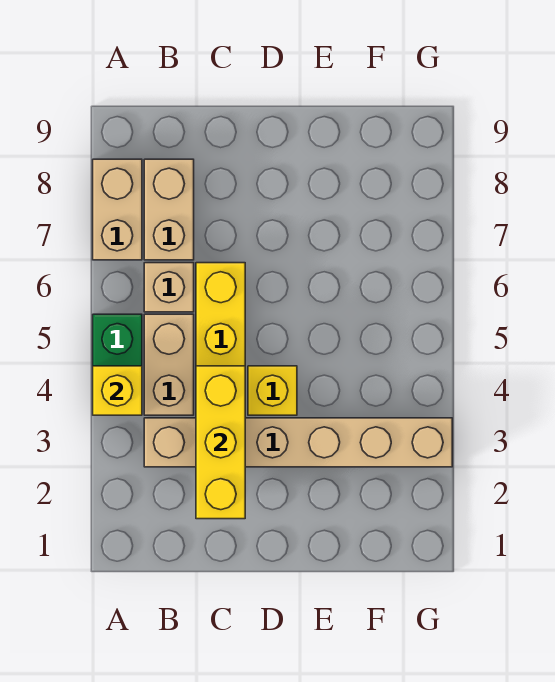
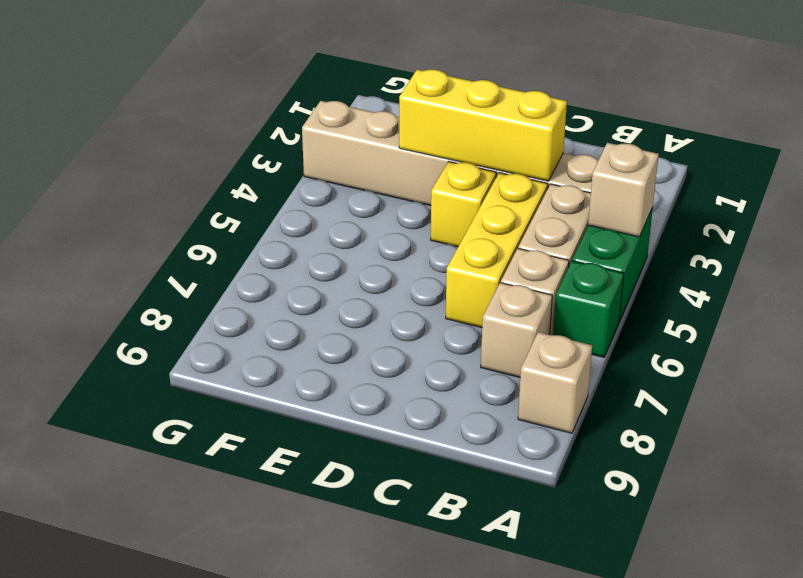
yellow 1x1 brick [93,366,142,415] -> tan 1x1 brick [588,143,659,237]
none -> green 1x1 brick [553,261,624,357]
tan 1x2 brick [93,159,142,260] -> tan 1x1 brick [518,332,592,433]
tan 1x2 brick [144,159,194,260] -> tan 1x1 brick [481,283,552,377]
yellow 1x3 brick [196,366,245,519] -> yellow 1x3 brick turned to [399,70,567,181]

